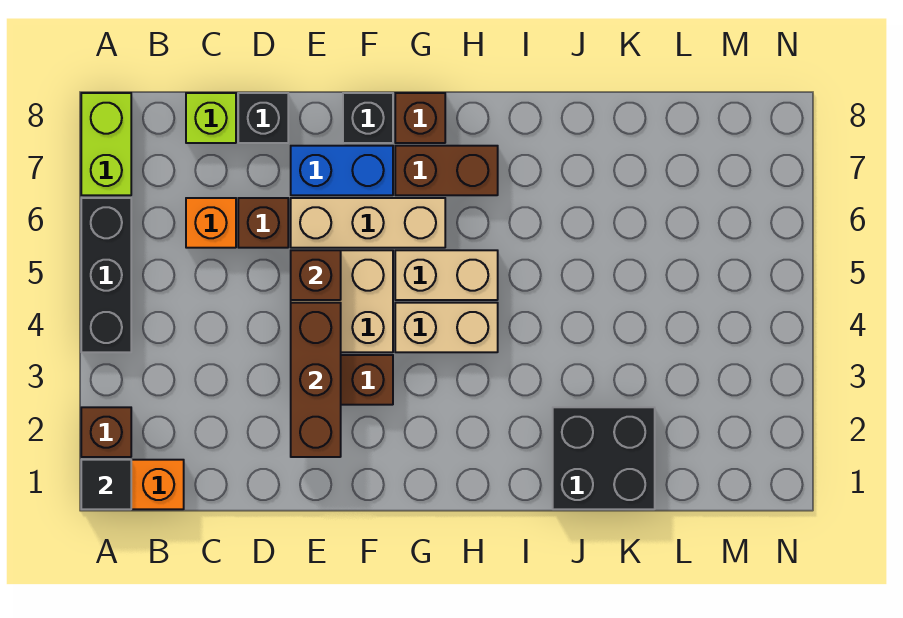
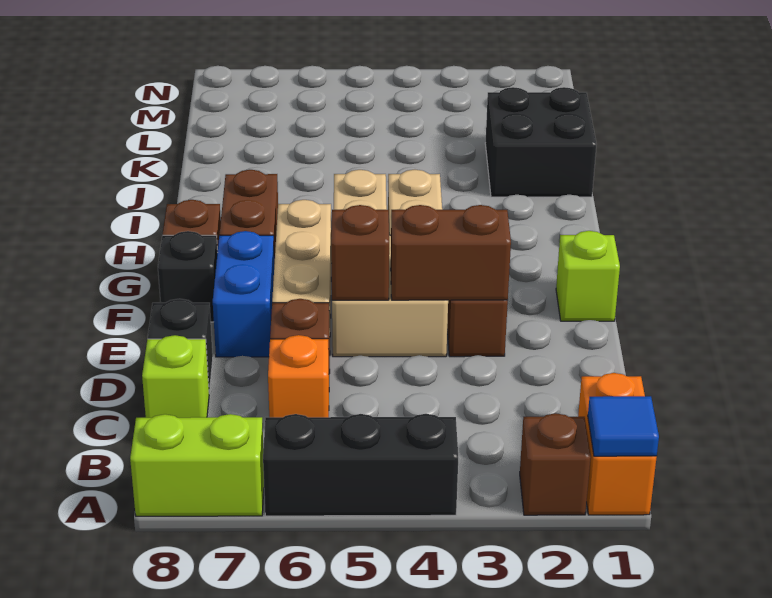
black 1x1 tile [81,460,131,509] -> blue 1x1 tile [588,396,659,456]
brown 1x3 brick [291,303,341,457] -> brown 1x2 brick [391,205,511,300]
none -> lime 1x1 brick [556,231,620,321]

